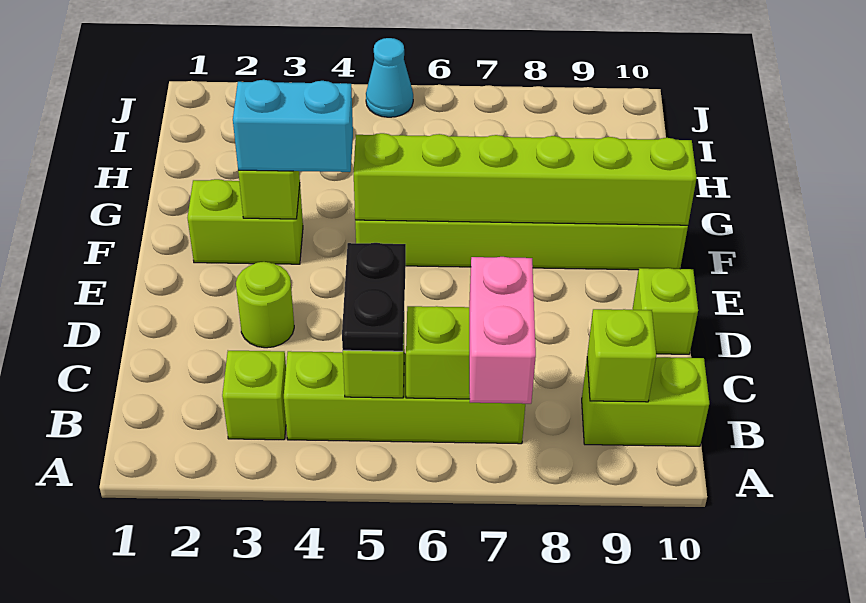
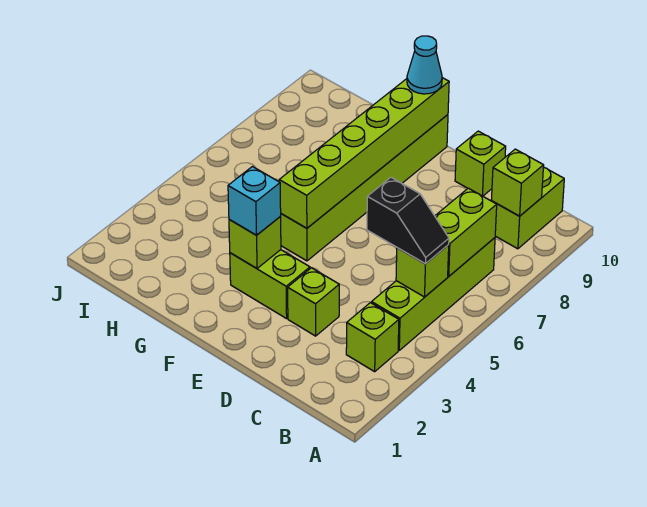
pink 1x2 brick [469,257,536,404] -> none
black 1x2 plate [342,243,406,351] -> black 1x2 slope [367,178,449,264]
lime 1x1 round brick [236,262,294,348] -> lime 1x1 brick [288,268,339,336]
lime 1x2 brick [187,179,303,264] -> lime 1x2 brick turned to [230,250,310,319]
cyan 1x2 brick [233,80,353,172] -> cyan 1x1 brick [228,167,281,235]
cyan 1x1 cone [366,38,413,117] -> cyan 1x1 cone moved to [407,36,442,94]

